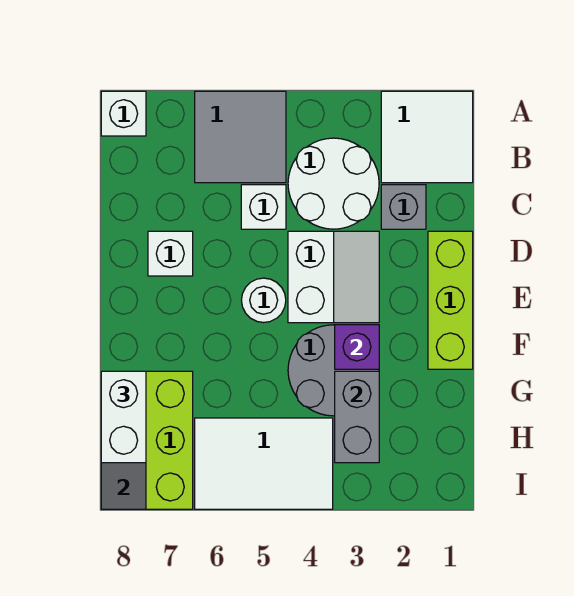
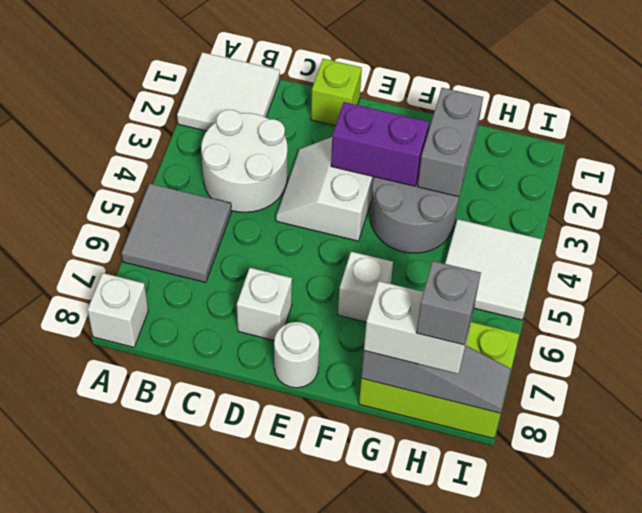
grey 1x1 brick [381,185,426,229] -> grey 1x1 brick moved to [416,261,481,345]
white 1x1 brick [241,185,286,229] -> white 1x1 brick moved to [338,252,393,322]
lime 1x3 brick [428,231,473,369] -> lime 1x1 brick [311,59,362,126]
white 2x2 slope [288,231,379,323] -> white 2x2 slope turned to [276,137,374,241]
white 1x1 round brick [241,278,286,323] -> white 1x1 round brick moved to [274,322,319,388]
purple 1x1 brick [335,325,379,369] -> purple 1x2 brick [331,102,429,186]
grey 1x2 brick [335,371,379,463] -> grey 1x2 brick turned to [418,88,483,197]
white 2x3 tile [195,418,333,509] -> white 2x2 tile [445,219,542,320]

